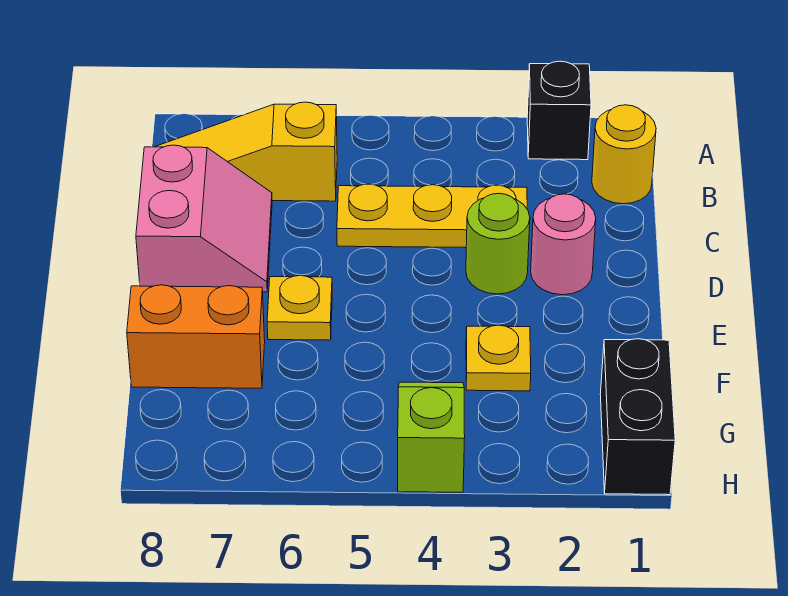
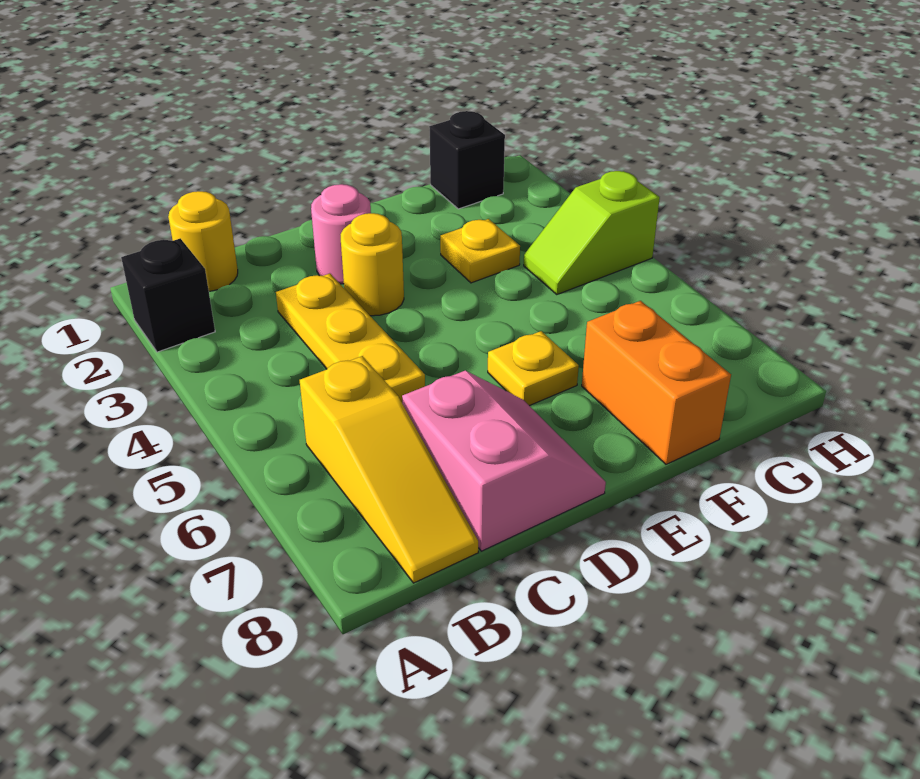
pink 2x2 slope [136,145,272,292] -> pink 2x2 slope turned to [402,371,606,551]
lime 1x1 round brick [466,193,530,294] -> yellow 1x1 round brick [341,213,404,316]
black 1x2 brick [600,339,675,495] -> black 1x1 brick [429,111,505,209]

